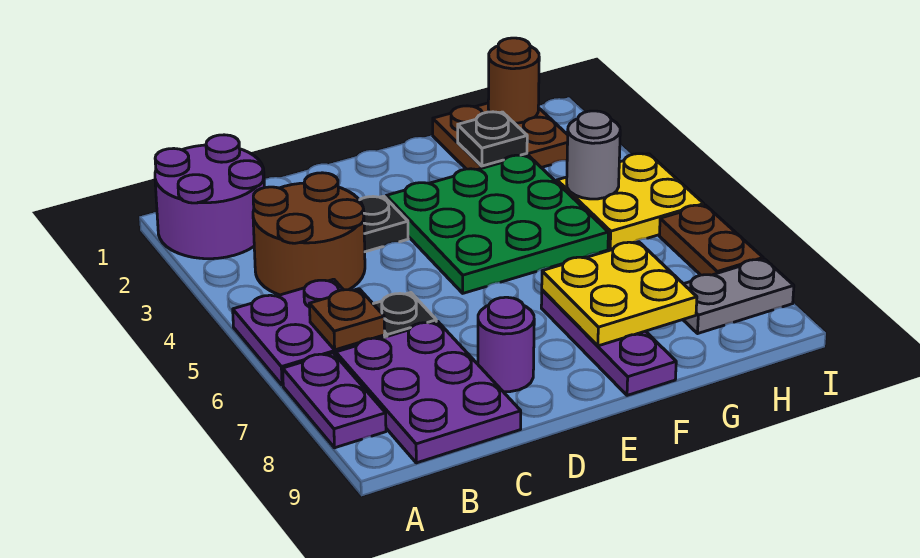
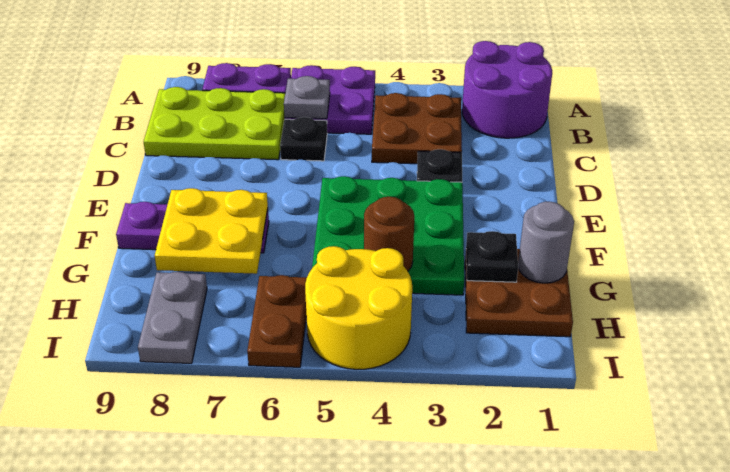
brown 2x2 round brick [253,173,365,295] -> brown 2x2 plate [372,93,462,164]
brown 1x1 plate [310,289,385,350] -> grey 1x1 plate [284,76,330,119]
purple 2x3 plate [336,321,521,463] -> lime 2x3 plate [144,87,285,160]
purple 1x1 round brick [478,297,534,392] -> none
brown 1x1 round brick [488,38,539,123] -> brown 1x1 round brick moved to [364,197,414,271]
yellow 2x2 plate [557,154,704,249] -> yellow 2x2 round brick [305,246,412,369]
grey 1x1 round brick [567,111,620,199] -> grey 1x1 round brick moved to [518,202,574,283]
brown 1x2 plate [659,205,763,275] -> brown 1x2 plate turned to [247,275,307,367]

